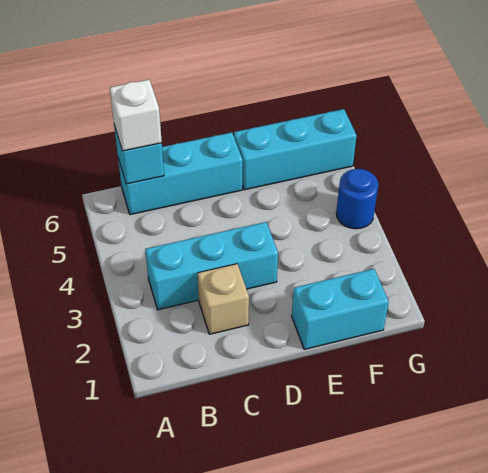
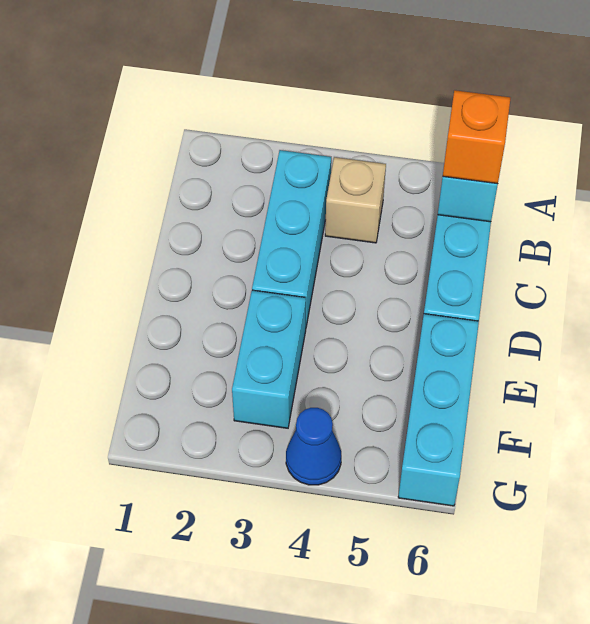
white 1x1 brick [110,80,162,151] -> orange 1x1 brick [443,90,510,184]
tan 1x1 brick [198,264,249,334] -> tan 1x1 brick moved to [325,157,386,243]
cyan 1x2 brick [292,269,389,350] -> cyan 1x2 brick moved to [232,290,306,428]
blue 1x1 round brick [336,169,379,229] -> blue 1x1 cone [286,408,341,485]

